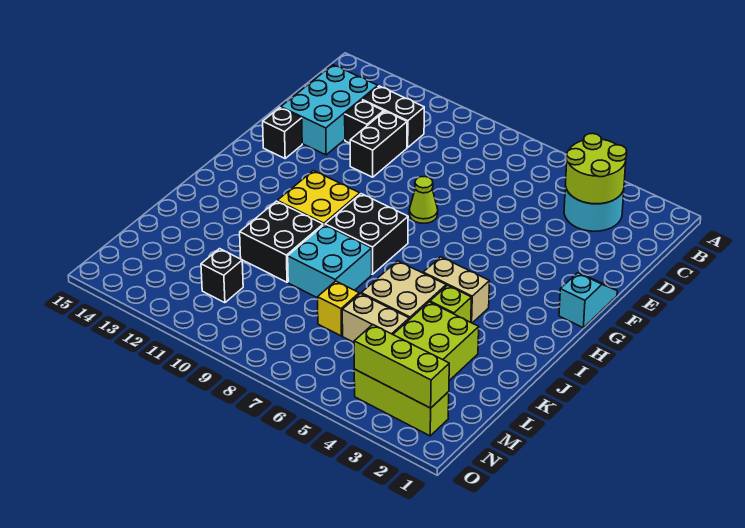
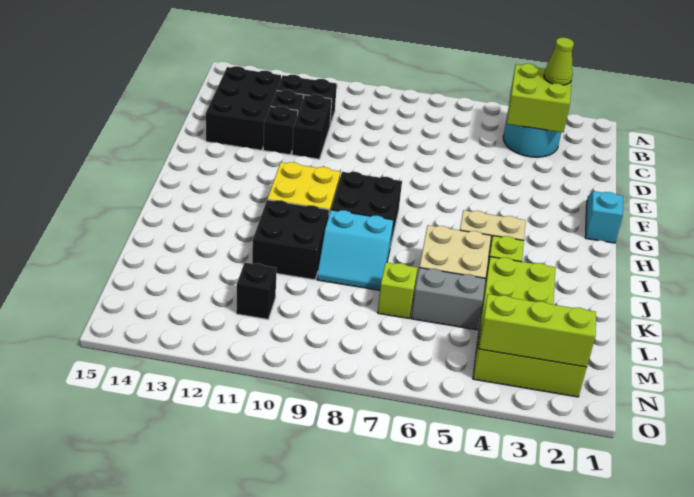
lime 2x2 round brick [566,134,627,204] -> lime 2x2 brick [507,64,571,132]
cyan 2x3 brick [281,65,378,155] -> black 2x3 brick [206,66,281,150]
lime 1x1 cone [409,176,438,223] -> lime 1x1 cone moved to [544,38,574,85]
black 1x1 brick [263,108,302,158] -> black 1x1 brick moved to [263,106,298,155]
cyan 2x2 brick [288,225,372,298] -> cyan 2x2 slope [317,210,393,290]
tan 1x2 brick [342,294,409,342] -> grey 1x2 brick [411,268,486,330]
yellow 1x1 brick [318,281,359,336] -> lime 1x1 brick [378,262,418,318]

